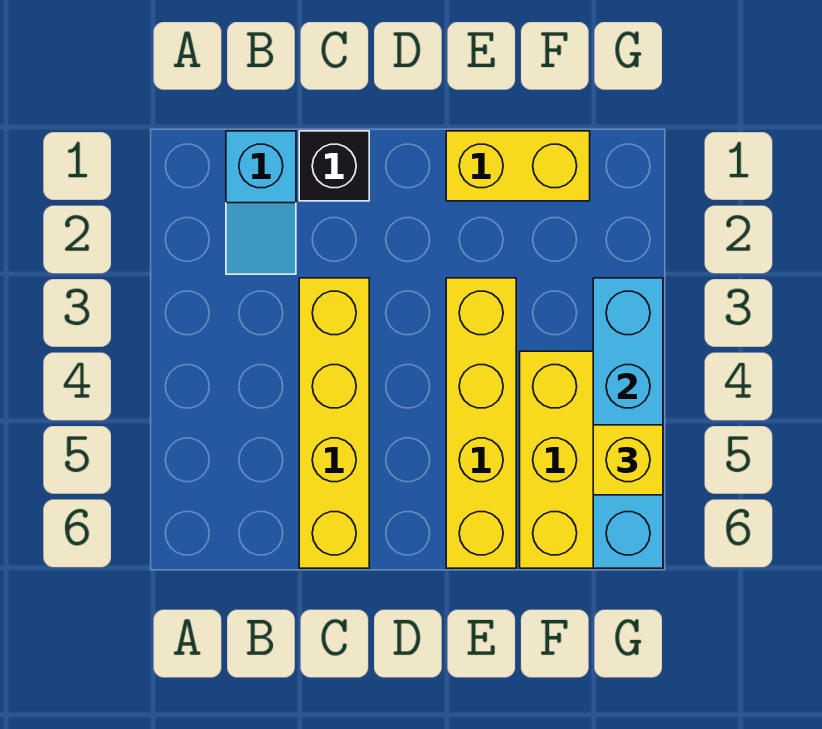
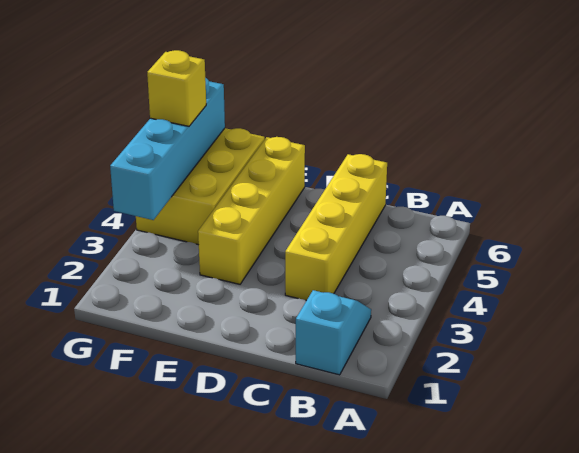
black 1x1 brick [299,131,369,201] -> none
yellow 1x2 brick [446,131,590,201] -> none

